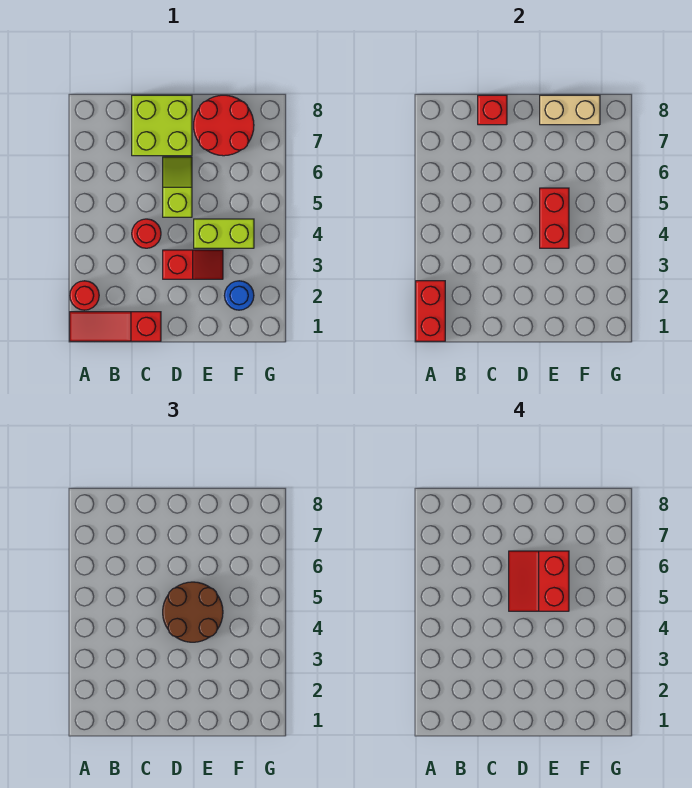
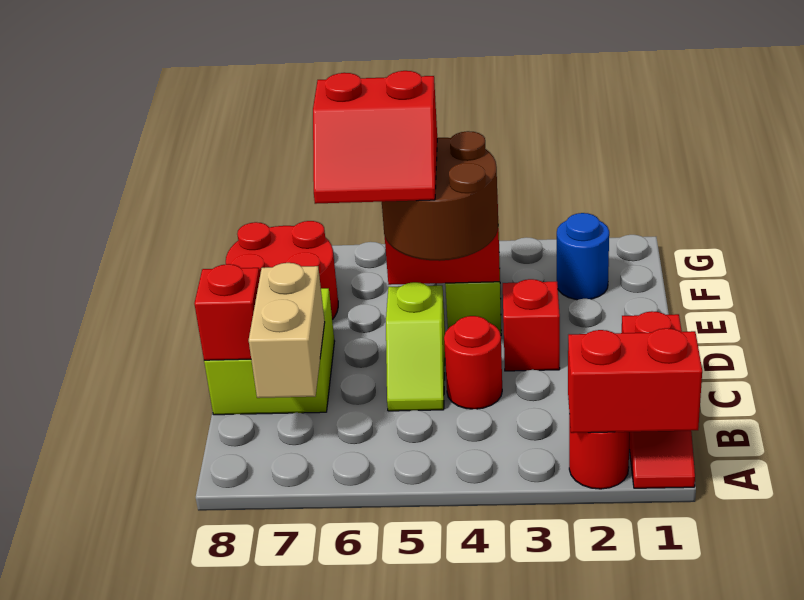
lime 1x2 slope [163,157,192,217] -> lime 1x2 slope turned to [386,282,445,411]
tan 1x2 brick [540,95,600,125] -> tan 1x2 brick moved to [249,263,325,398]

